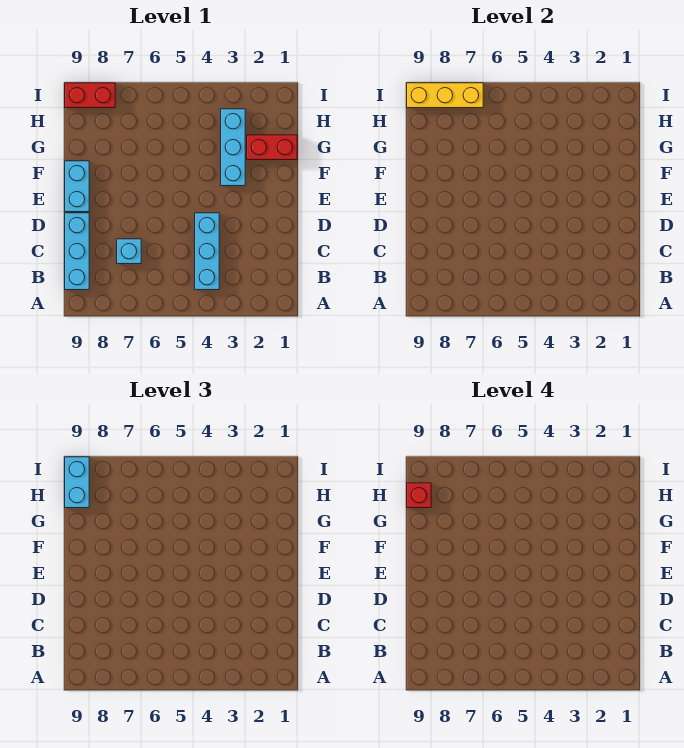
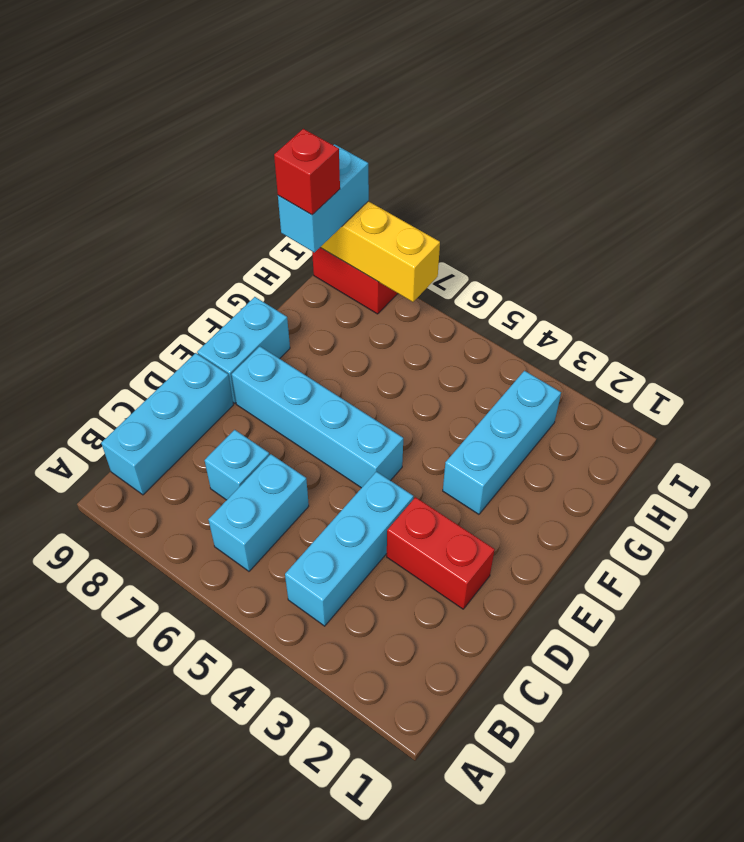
none -> cyan 1x2 brick [208,454,309,571]
none -> cyan 1x4 brick [232,347,403,488]
red 1x2 brick [247,135,297,160] -> red 1x2 brick moved to [387,497,495,609]

